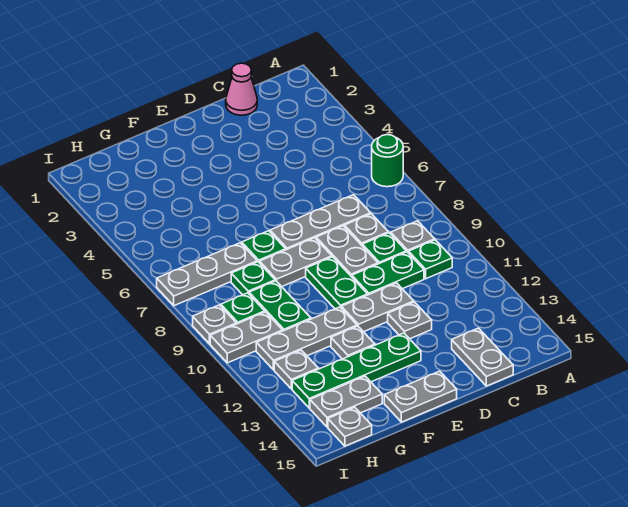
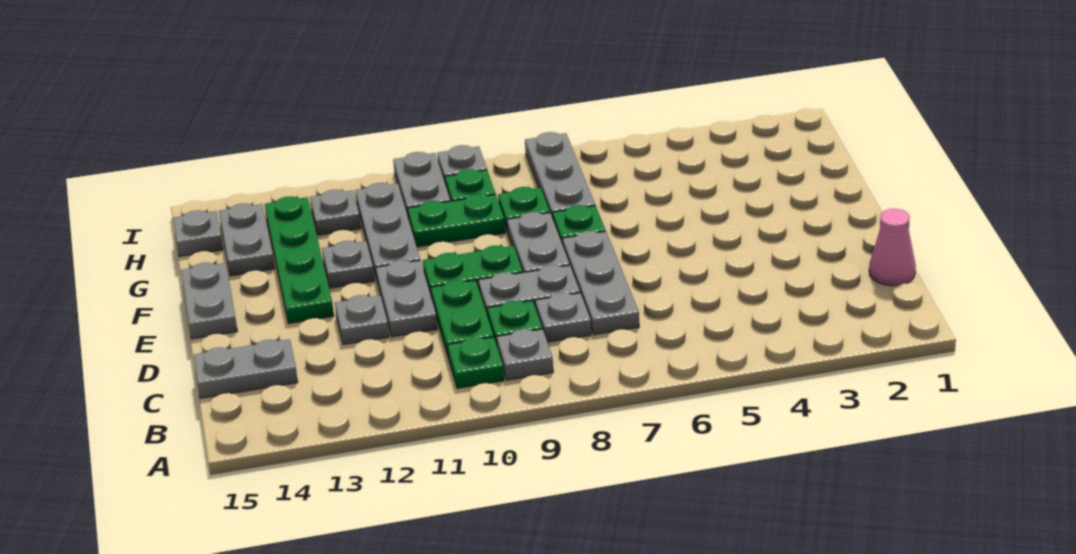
green 1x1 round brick [372,135,403,187] -> none

